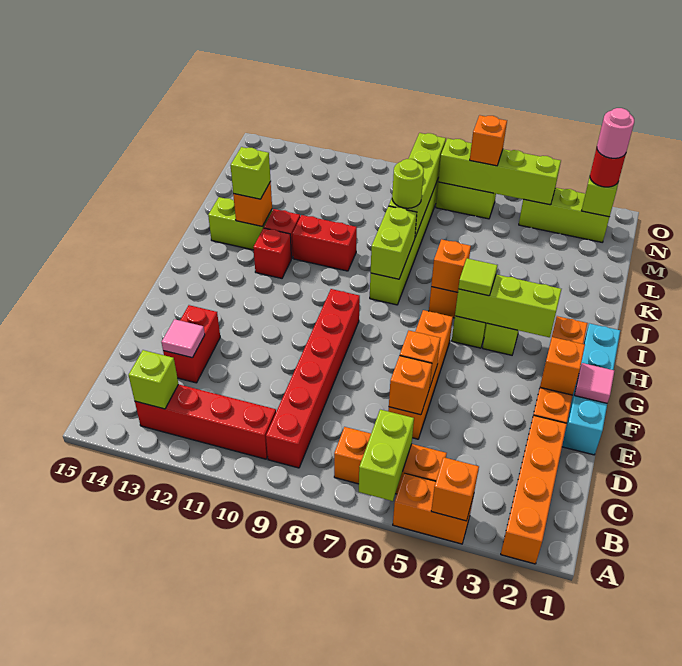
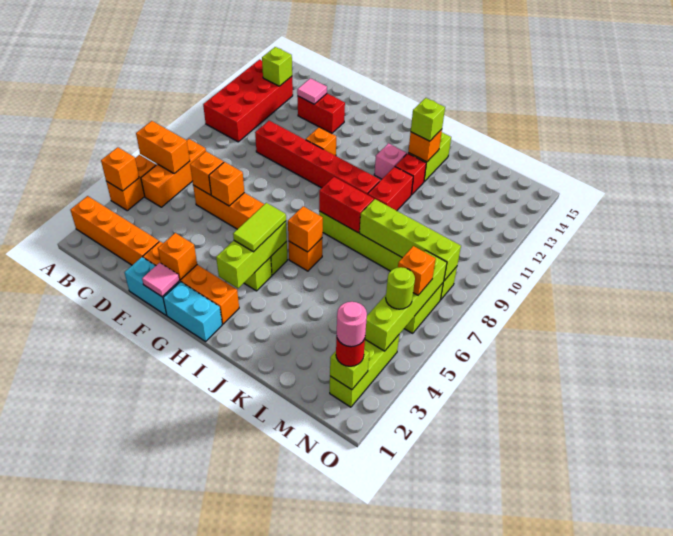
lime 1x2 brick [359,410,414,501] -> orange 1x2 brick [136,121,190,174]
red 1x6 brick [266,289,360,468] -> red 1x6 brick moved to [255,121,380,195]
red 1x4 brick [135,384,276,459] -> red 2x4 brick [203,60,293,142]
none -> orange 1x1 brick [306,127,336,156]
lime 1x1 tile [458,259,497,296] -> lime 1x2 tile [233,203,286,252]
lime 1x2 brick [371,206,417,279] -> red 1x2 brick [319,177,374,233]
red 1x1 brick [253,228,291,278] -> pink 1x1 brick [374,144,407,179]
lime 1x1 round brick [392,159,424,208] -> lime 1x1 round brick moved to [386,267,415,309]

